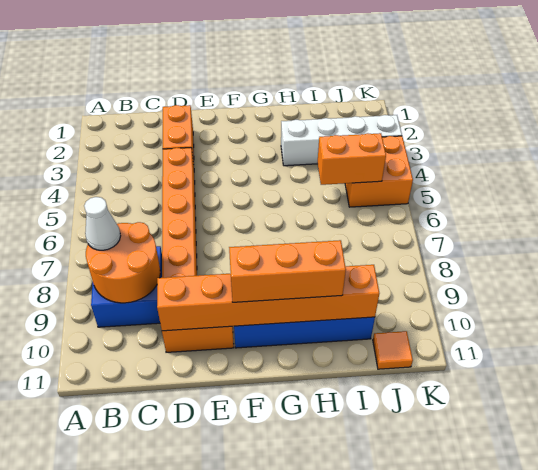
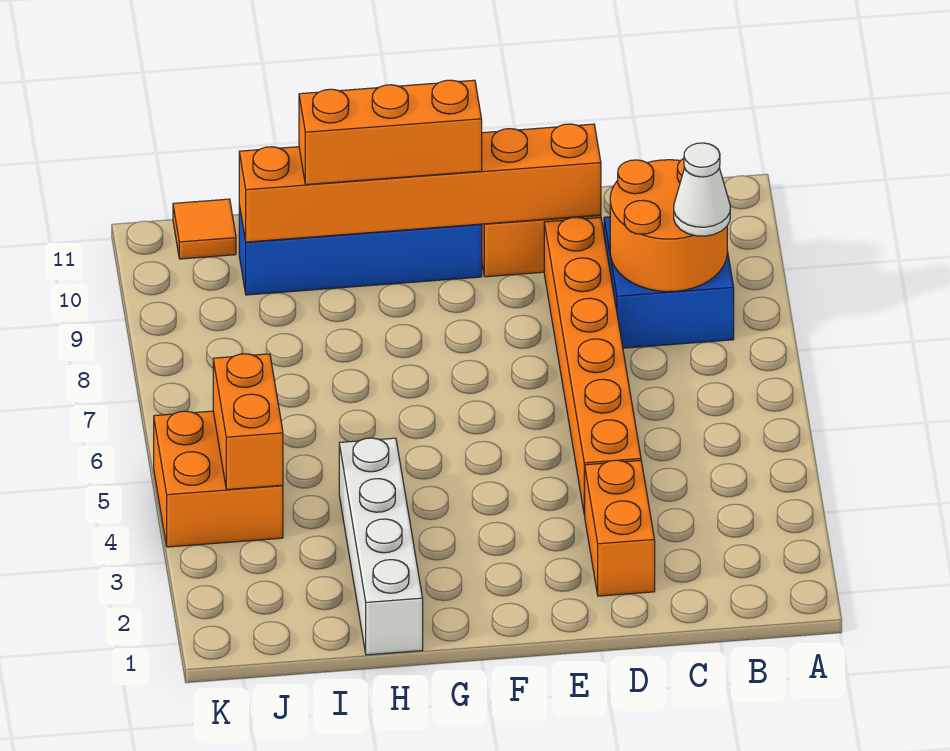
white 1x4 brick [281,115,402,166] -> white 1x4 brick turned to [339,438,423,655]
orange 1x2 brick [318,133,386,185] -> orange 1x2 brick turned to [213,354,283,490]

